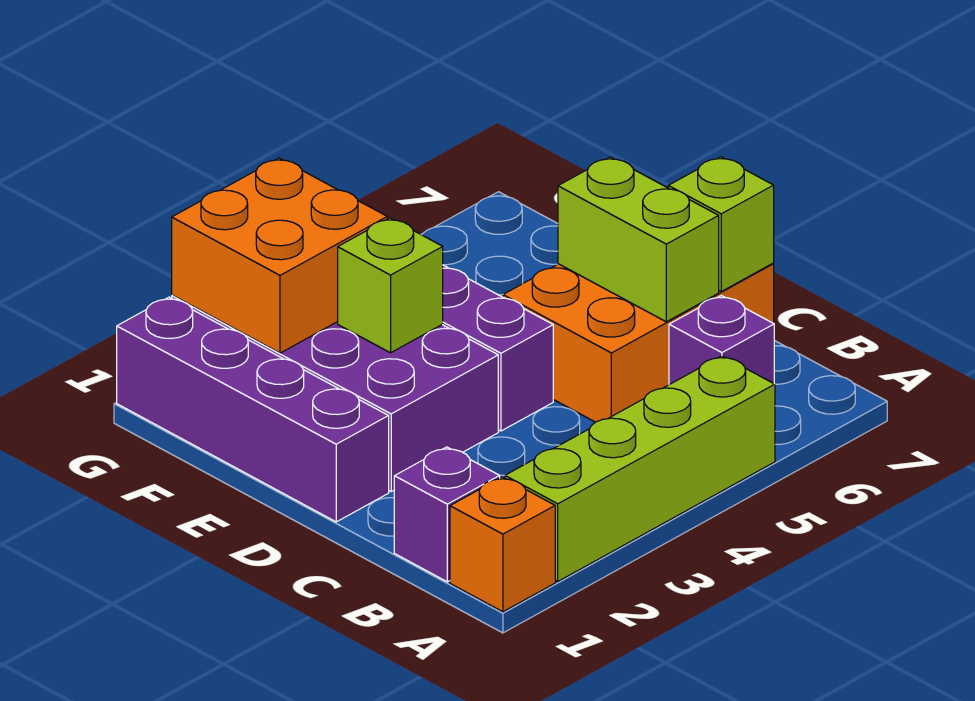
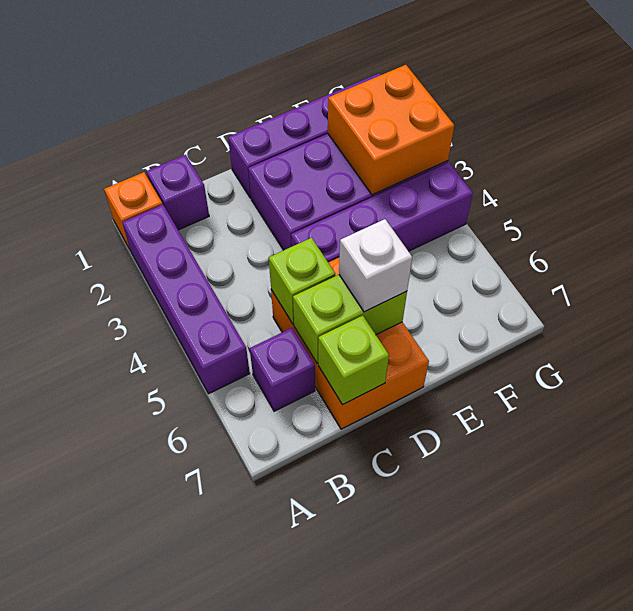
lime 1x4 brick [505,356,775,581] -> purple 1x4 brick [122,205,250,394]
none -> white 1x1 brick [339,219,412,312]
lime 1x1 brick [338,218,443,353] -> lime 1x1 brick moved to [269,238,335,324]

